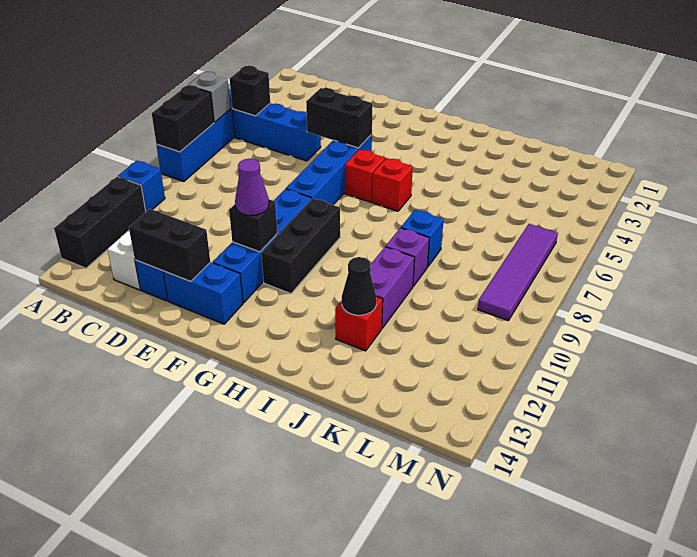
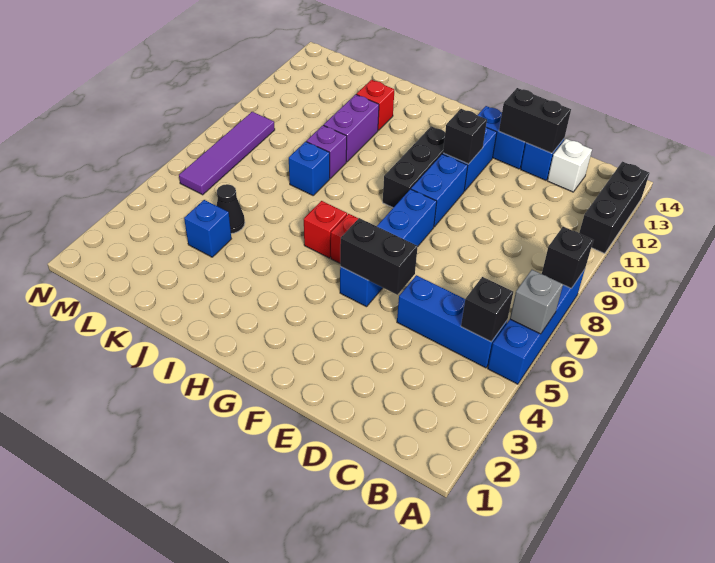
black 1x2 brick [152,85,214,152] -> black 1x1 brick [542,227,593,289]
blue 1x1 brick [118,161,165,211] -> blue 1x1 brick moved to [184,200,231,257]
purple 1x1 cone [235,159,269,215] -> none
black 1x1 cone [342,257,376,315] -> black 1x1 cone moved to [217,184,245,234]

